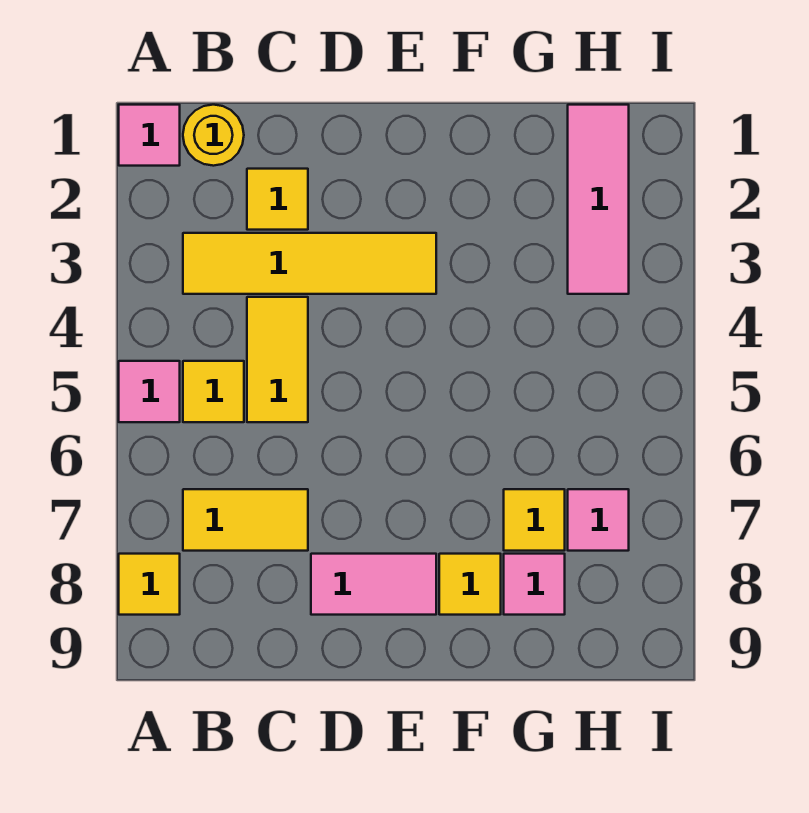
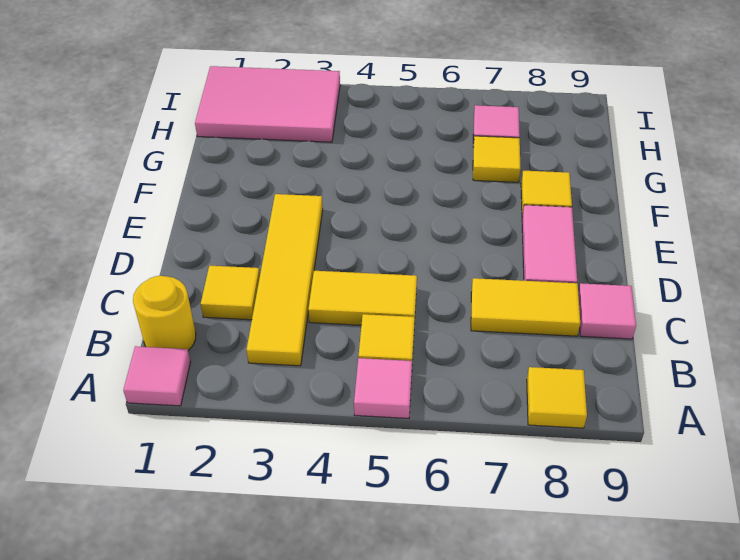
yellow 1x2 tile [183,489,308,551] -> yellow 1x2 tile turned to [471,278,580,336]
pink 1x1 tile [504,554,565,615] -> pink 1x1 tile moved to [578,283,636,339]
pink 1x3 tile [568,105,629,294] -> pink 2x3 tile [195,66,340,142]

